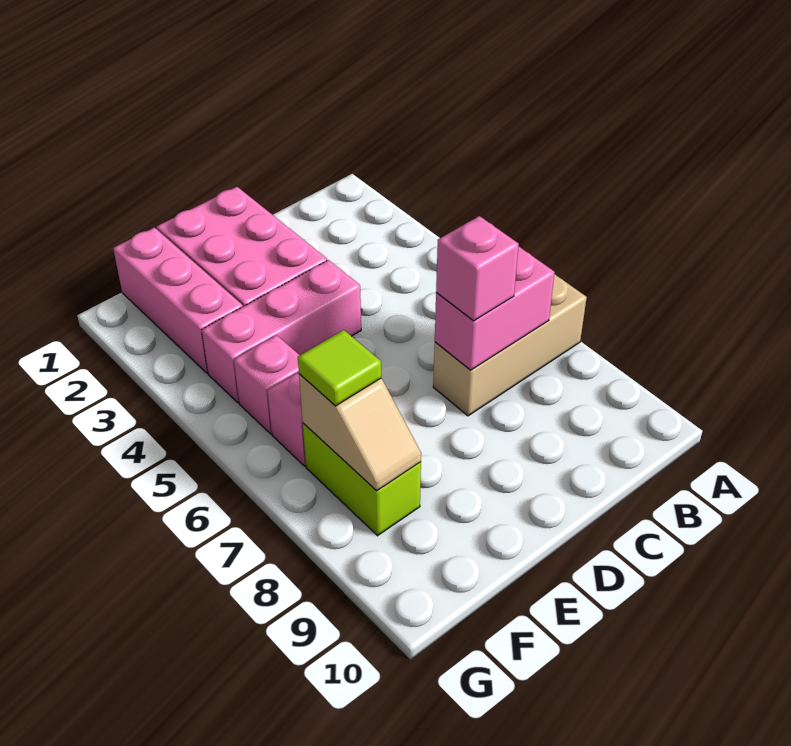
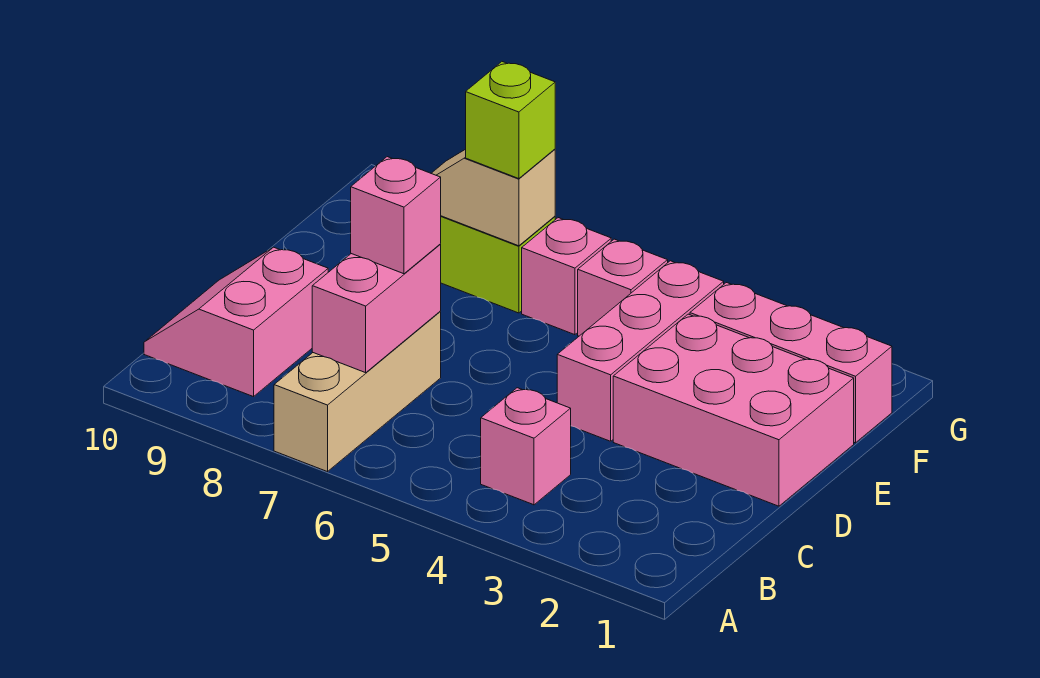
none -> pink 1x1 brick [481,388,571,505]
none -> pink 2x2 slope [144,247,328,397]
lime 1x1 tile [298,330,381,406] -> lime 1x1 brick [466,62,555,179]

